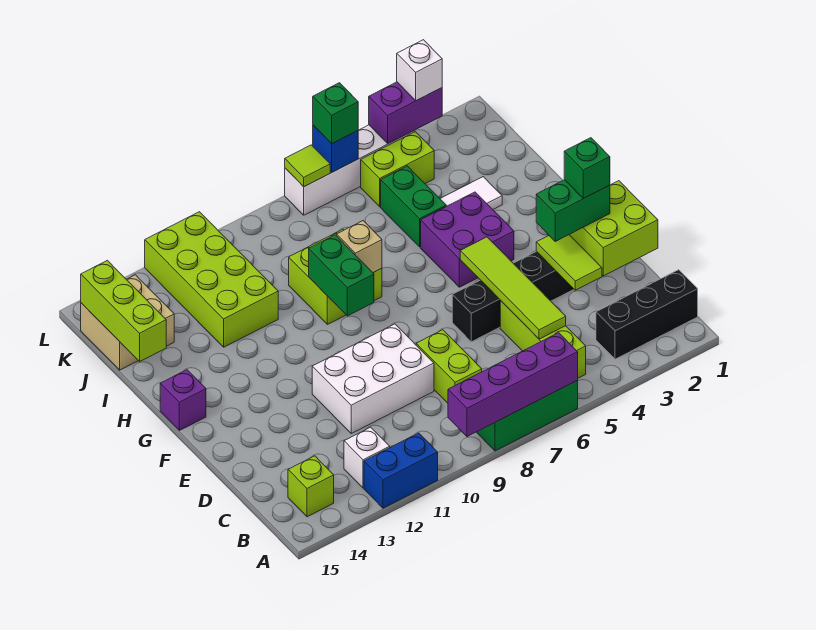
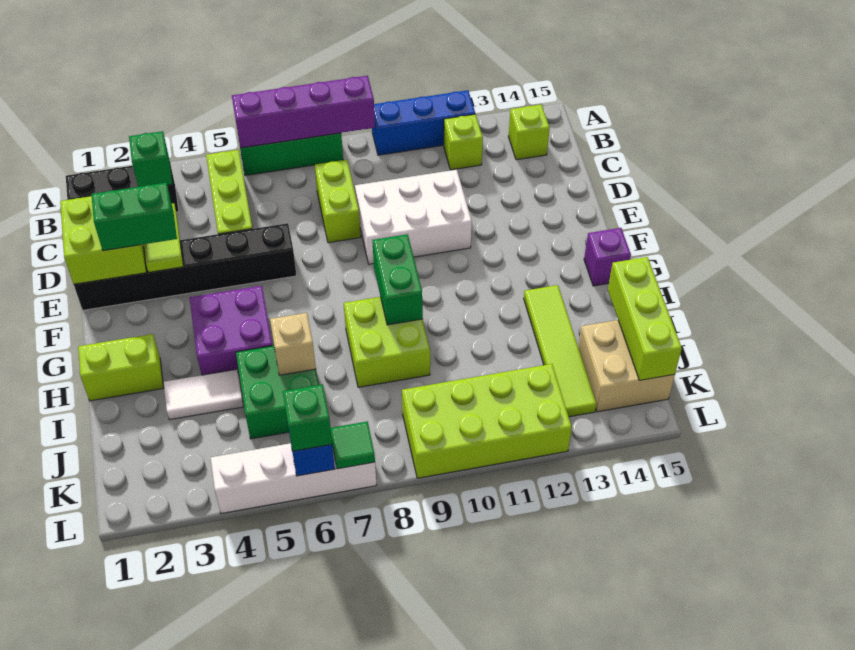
blue 1x2 brick [364,433,438,508] -> blue 1x3 brick [372,90,475,155]
white 1x1 brick [344,427,390,488] -> lime 1x1 brick [444,114,483,170]
lime 1x4 tile [460,237,566,339] -> lime 1x4 tile moved to [524,285,596,417]
green 1x1 brick [564,138,610,199] -> green 1x1 brick moved to [129,131,173,187]
tan 1x1 brick [337,221,382,273] -> tan 1x1 brick moved to [270,313,316,375]
green 1x2 brick [381,166,446,247] -> green 2x2 brick [236,346,319,439]
lime 2x4 brick [145,212,278,347] -> lime 2x4 brick turned to [402,364,572,478]
lime 1x2 brick [361,132,434,207] -> lime 1x2 brick moved to [78,334,164,401]
purple 1x2 brick [369,82,442,144] -> none
white 1x1 brick [397,40,442,101] -> none
lime 1x1 tile [285,145,330,187] -> green 1x1 tile [331,422,375,469]

